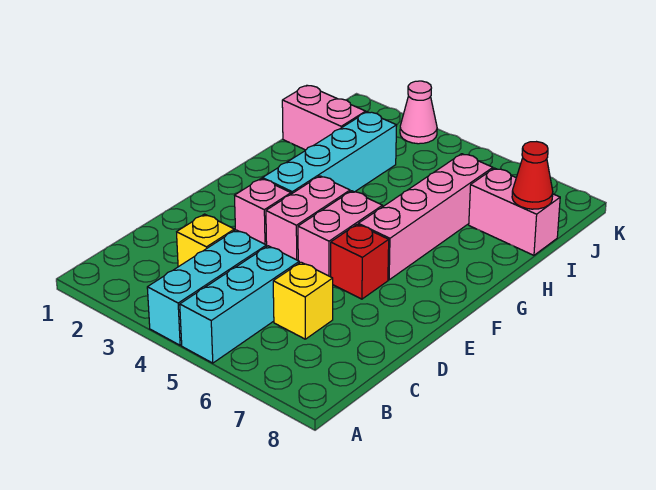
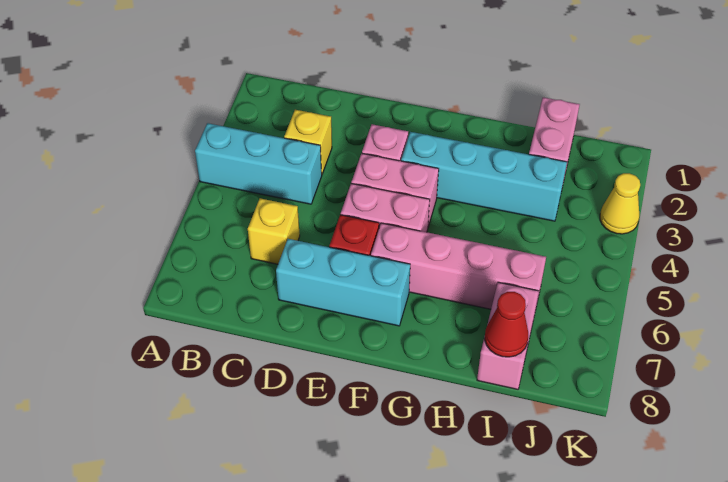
cyan 1x3 brick [180,246,299,363] -> cyan 1x3 brick moved to [276,239,410,326]
pink 1x1 cone [400,81,437,144] -> yellow 1x1 cone [600,173,640,234]

